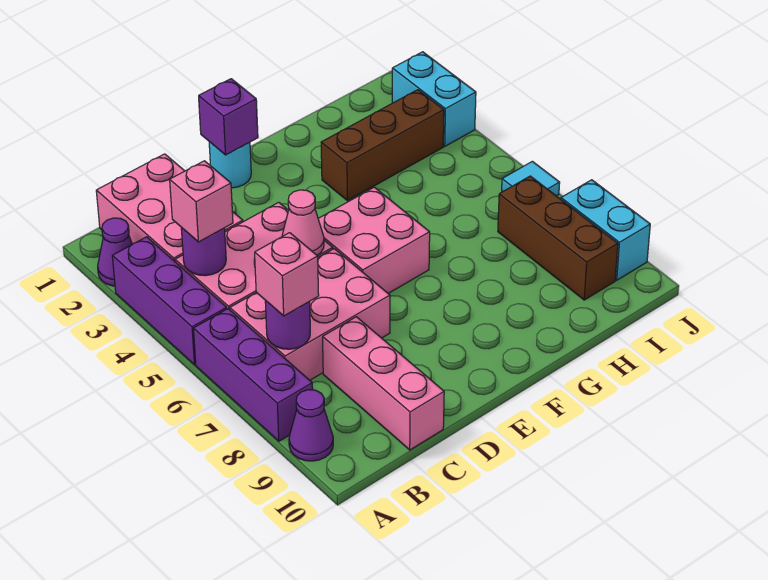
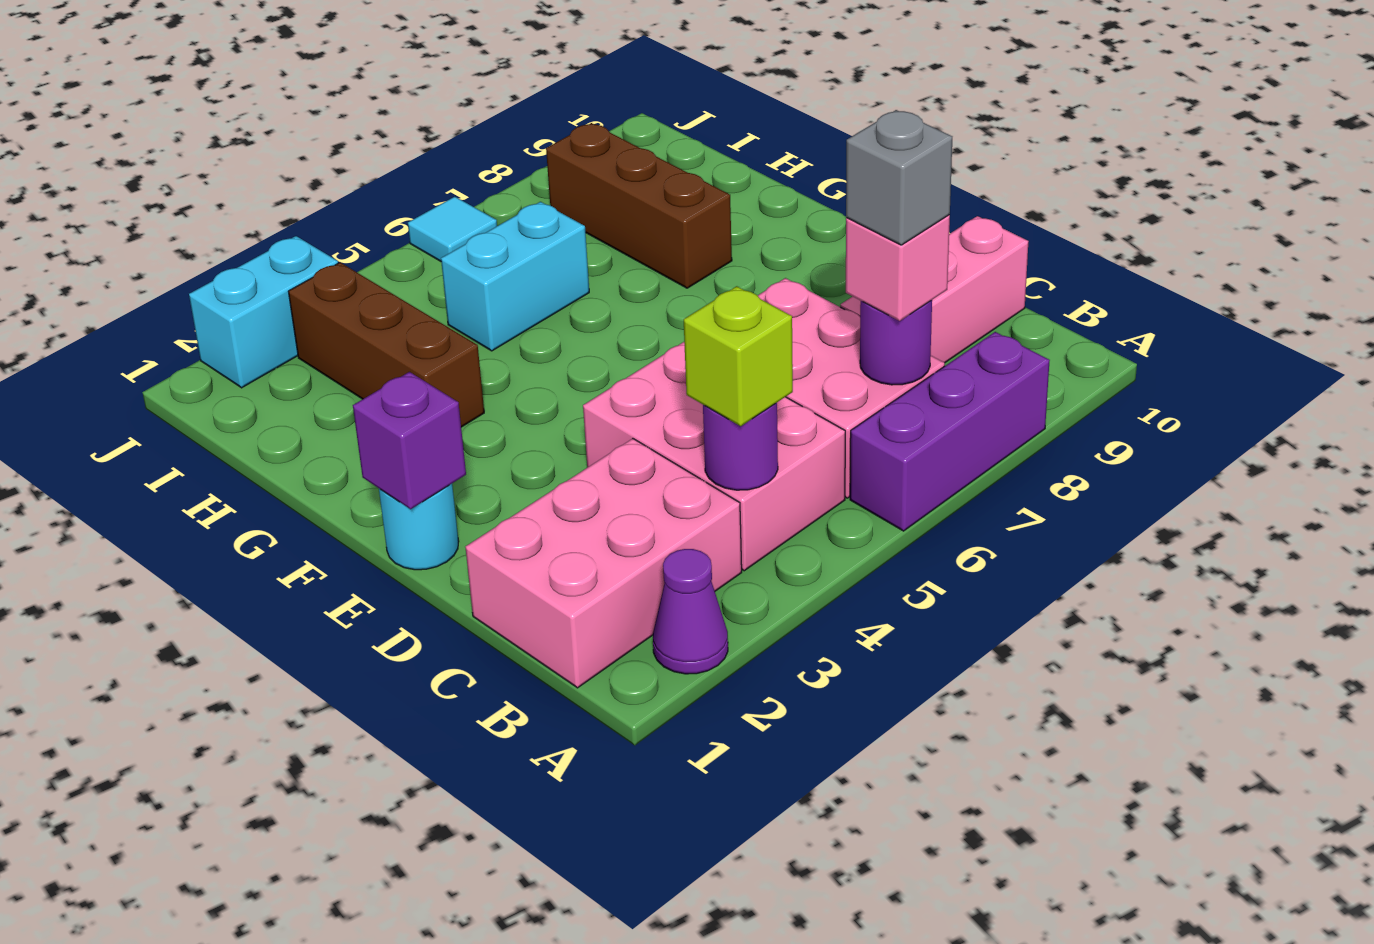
purple 1x3 brick [112,237,227,365] -> none
purple 1x1 cone [289,390,333,461] -> none
pink 1x1 brick [170,161,233,242] -> lime 1x1 brick [684,286,793,426]
none -> grey 1x1 brick [846,110,952,245]
pink 1x1 cone [282,190,324,255] -> none
pink 2x2 brick [318,187,430,293] -> none
brown 1x3 brick [498,176,618,300] -> brown 1x3 brick turned to [546,123,732,288]
cyan 1x2 brick [561,180,650,280] -> cyan 1x2 brick moved to [441,202,589,351]

